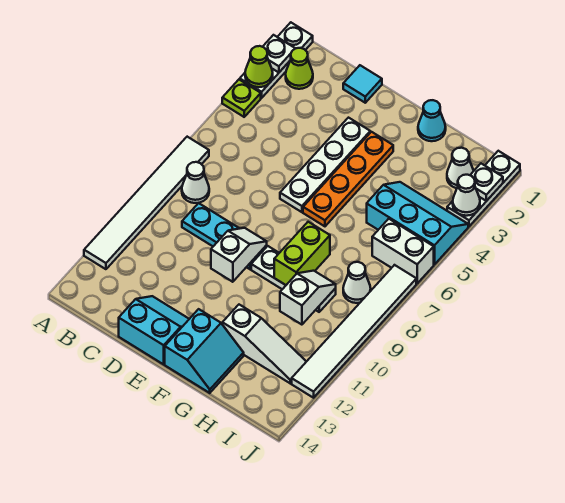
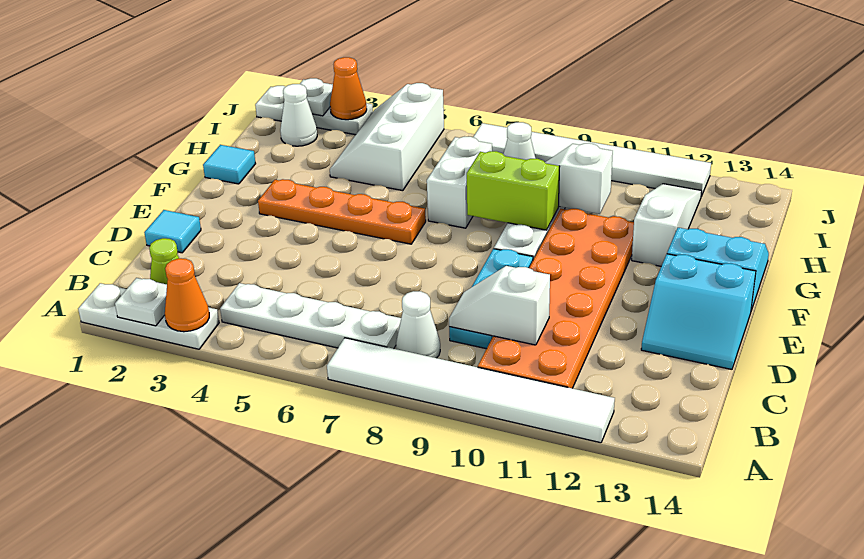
lime 1x1 cone [245,46,273,87] -> orange 1x1 cone [165,258,209,332]
lime 1x1 plate [222,80,261,117] -> none
none -> orange 2x6 plate [478,209,634,388]
cyan 2x2 slope [119,296,189,364] -> cyan 2x2 slope turned to [641,254,756,369]
white 1x4 plate [280,118,370,212] -> white 1x4 plate moved to [220,283,401,349]
white 1x2 slope [211,228,267,282] -> white 1x2 slope moved to [449,266,550,345]
cyan 1x1 cone [418,100,446,141] -> cyan 1x1 tile [203,145,256,184]
cyan 2x3 slope [367,182,468,265] -> white 2x3 slope [330,83,444,191]
white 1x2 brick [372,219,434,283] -> white 1x2 brick moved to [427,137,492,228]
white 1x1 cone [453,175,480,216] -> orange 1x1 cone [330,57,367,120]

